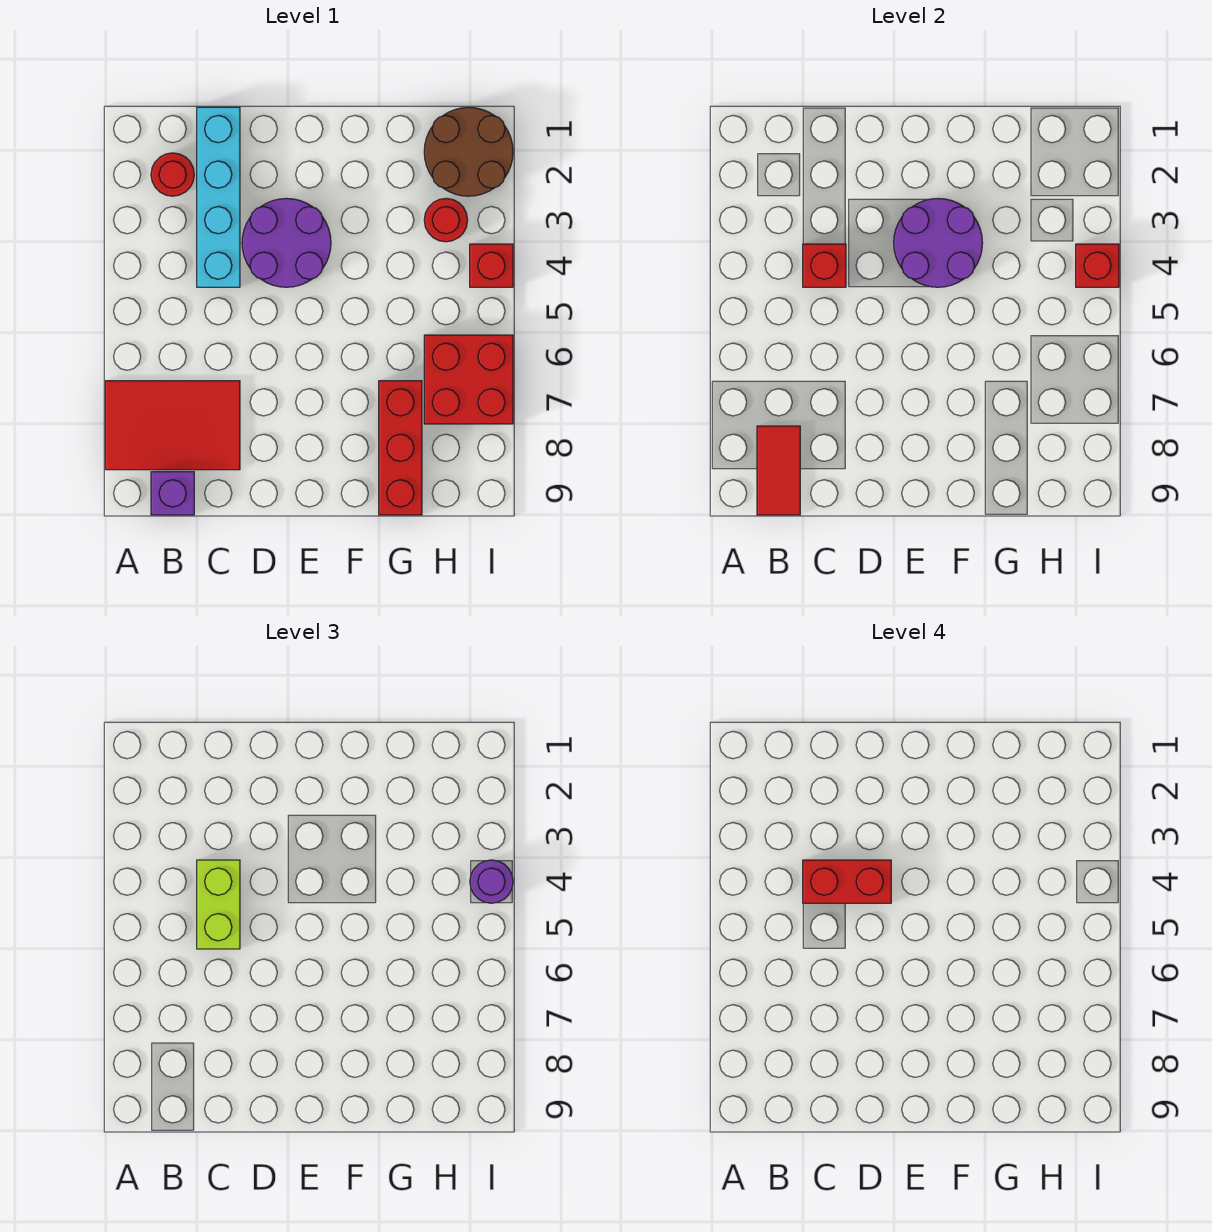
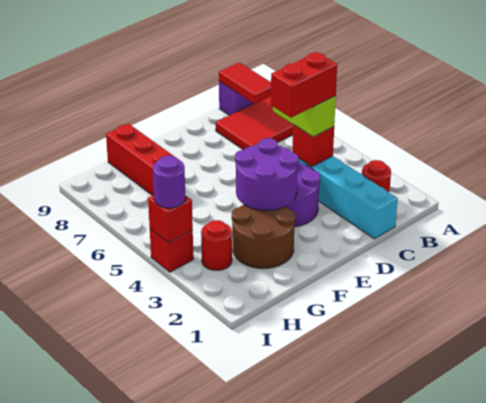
brown 2x2 round brick [424,107,513,196] -> brown 2x2 round brick moved to [232,205,295,268]
red 2x2 brick [424,335,513,424] -> none

